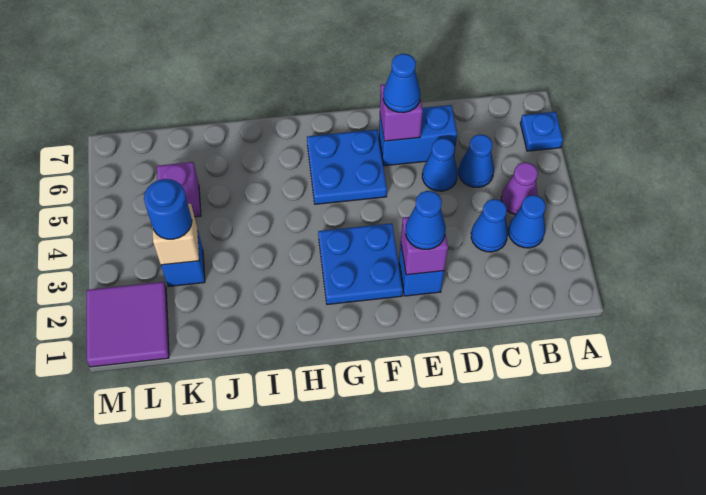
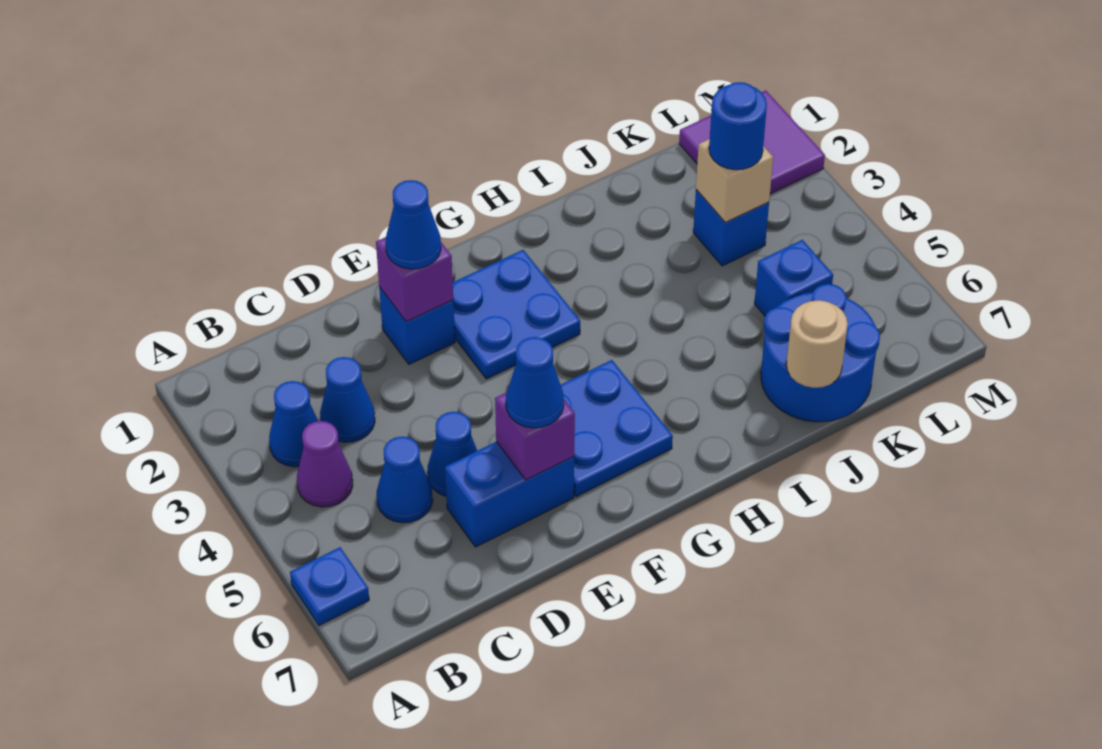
none -> blue 2x2 round brick [761,284,880,422]
none -> tan 1x1 round brick [786,300,848,388]
purple 1x1 brick [157,162,201,217] -> blue 1x1 brick [754,240,833,316]

